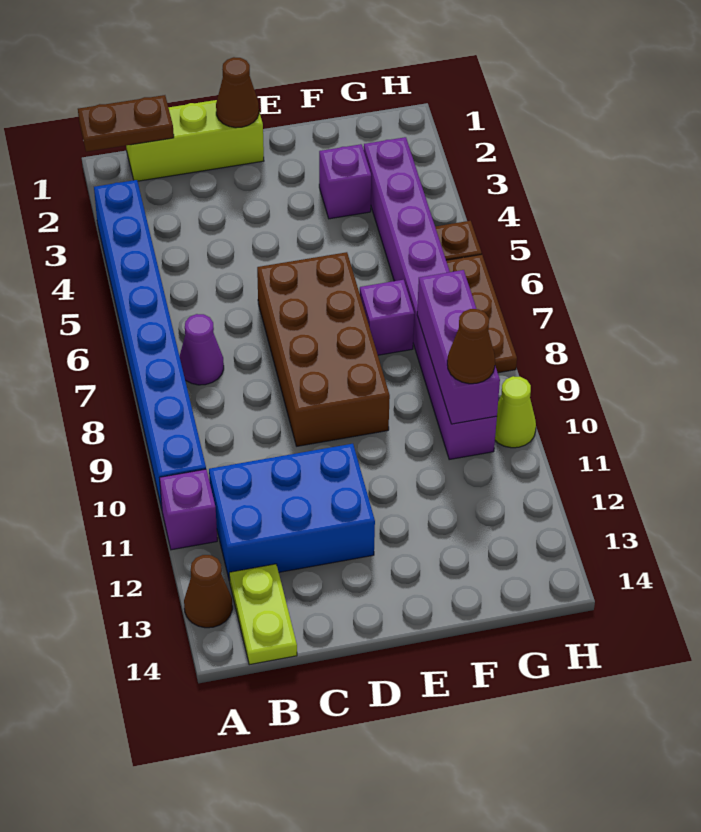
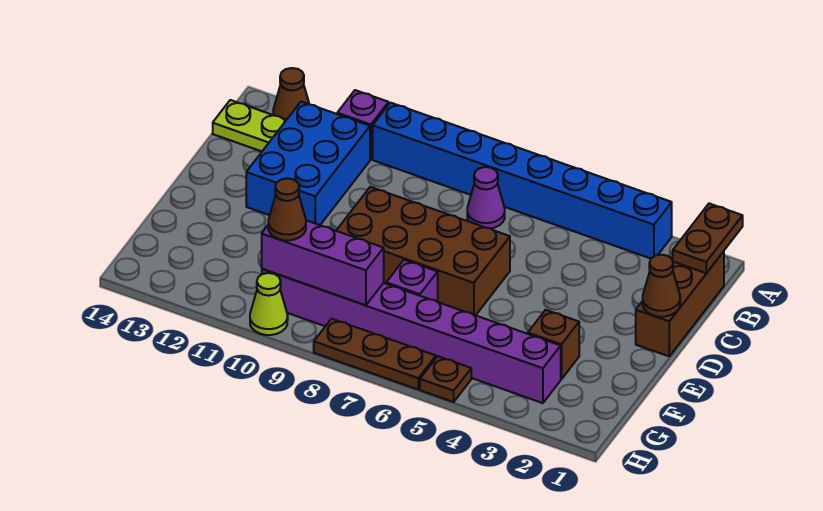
lime 1x3 brick [126,100,264,181] -> brown 1x3 brick [636,251,724,356]
purple 1x1 brick [319,144,371,219] -> brown 1x1 brick [528,310,579,379]

